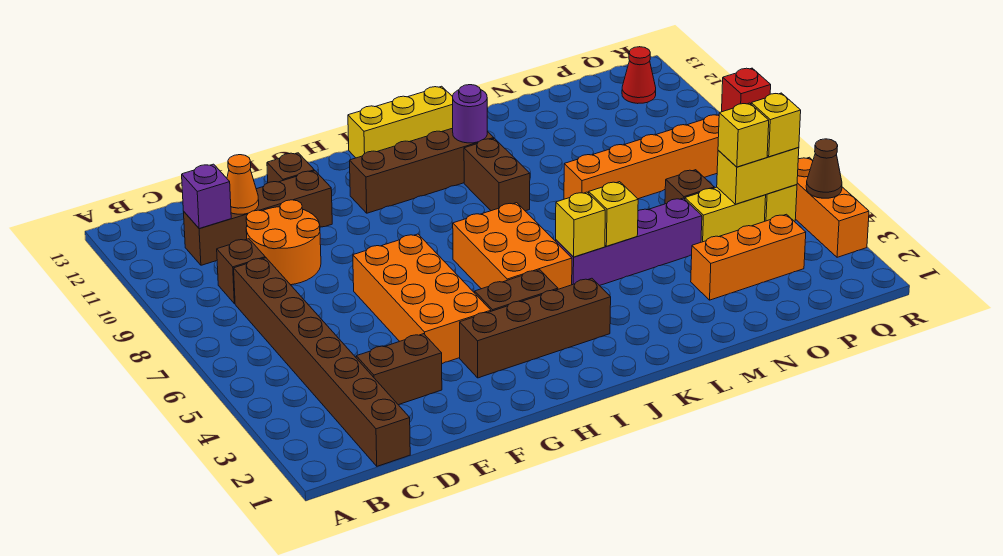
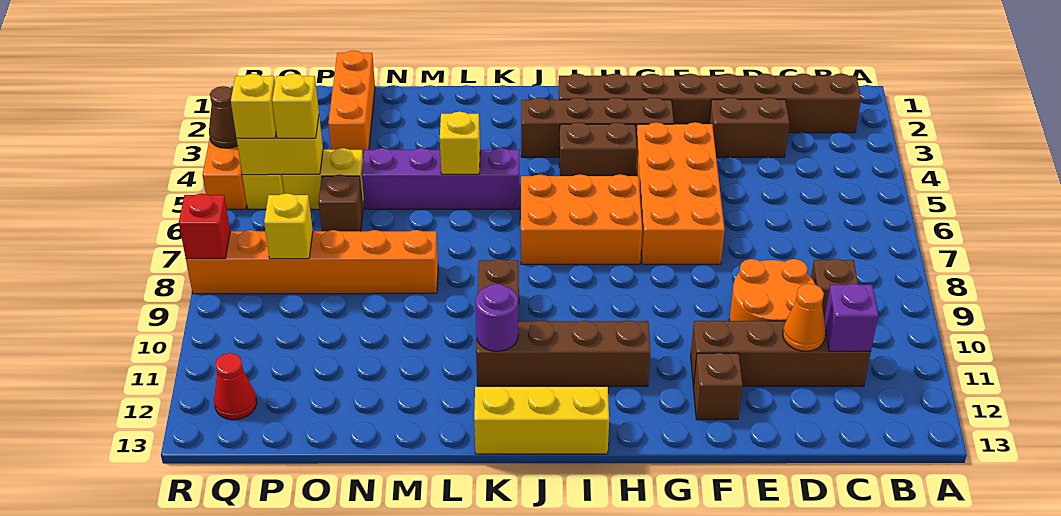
brown 1x8 brick [234,258,410,466] -> brown 1x8 brick turned to [559,73,861,133]
orange 2x3 brick [453,203,572,289] -> orange 2x3 brick turned to [521,174,642,264]
yellow 1x1 brick [556,192,605,257] -> yellow 1x1 brick moved to [264,193,313,259]
orange 1x3 brick [691,214,806,300] -> orange 1x3 brick turned to [328,50,375,157]

